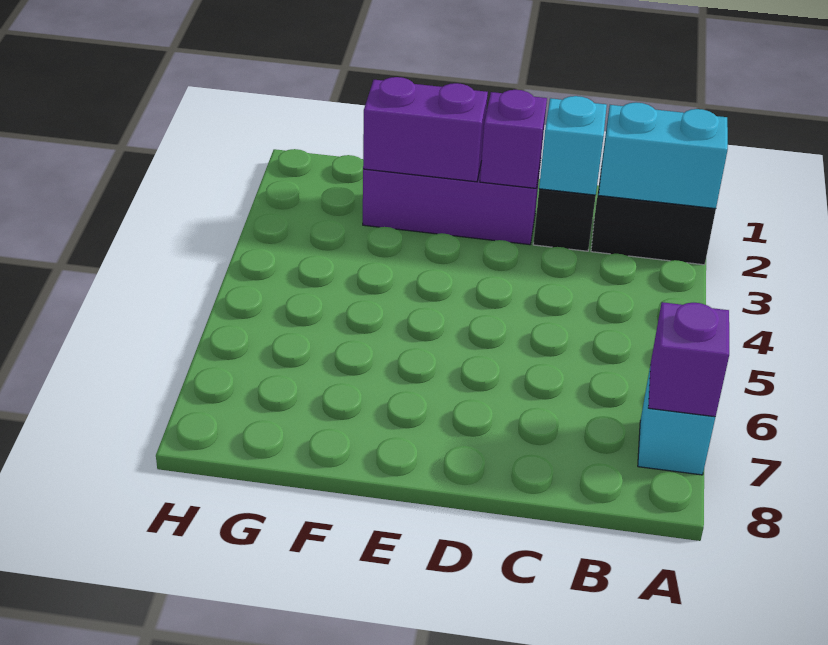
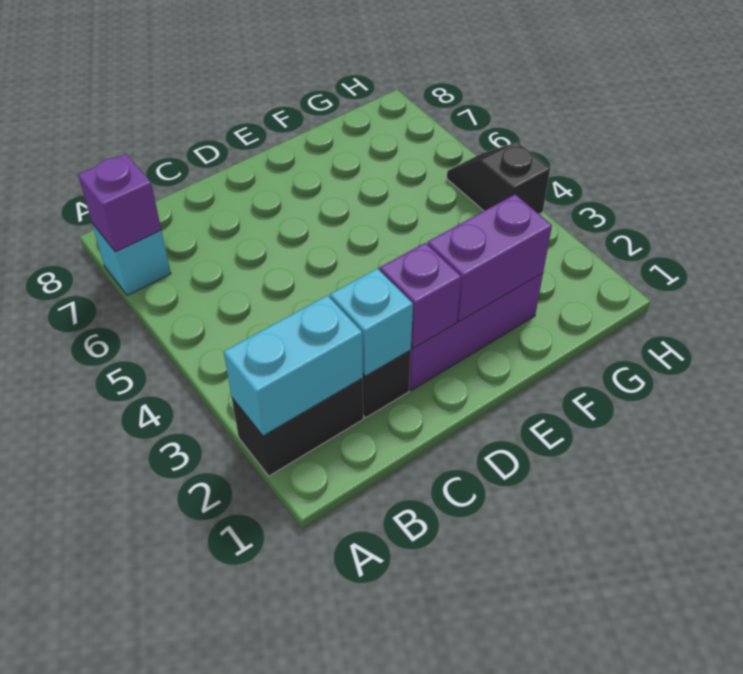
none -> black 1x2 slope [447,142,550,214]

